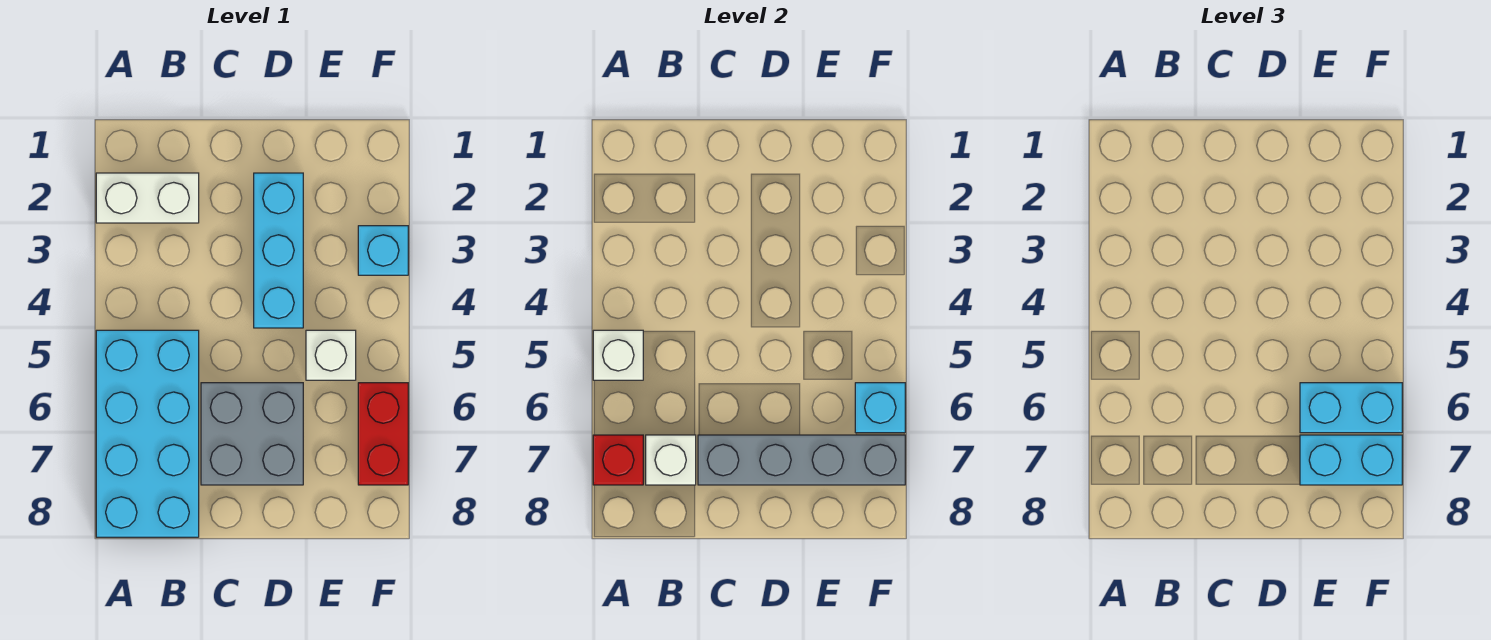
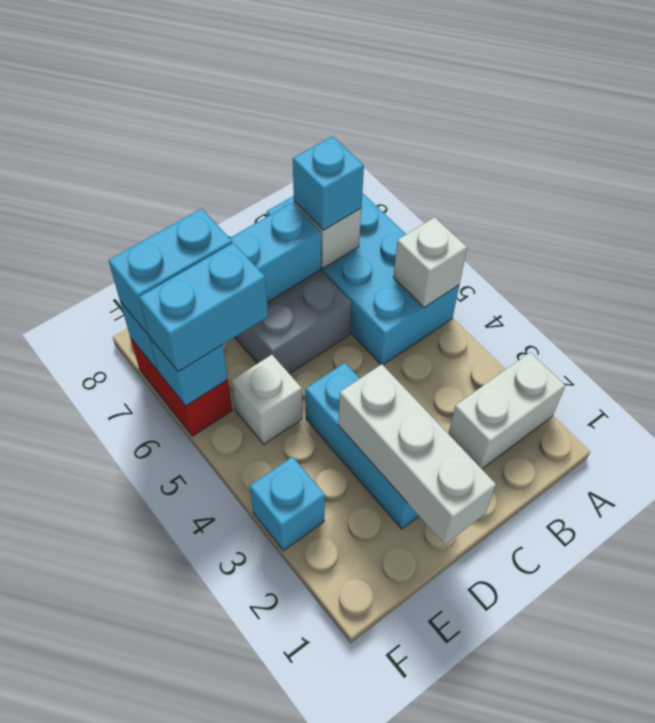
red 1x1 brick [593,435,643,485] -> none
none -> cyan 1x1 brick [293,136,364,230]
grey 1x4 brick [698,435,905,485] -> cyan 1x4 brick [120,203,321,370]
none -> white 1x3 brick [338,364,496,545]

